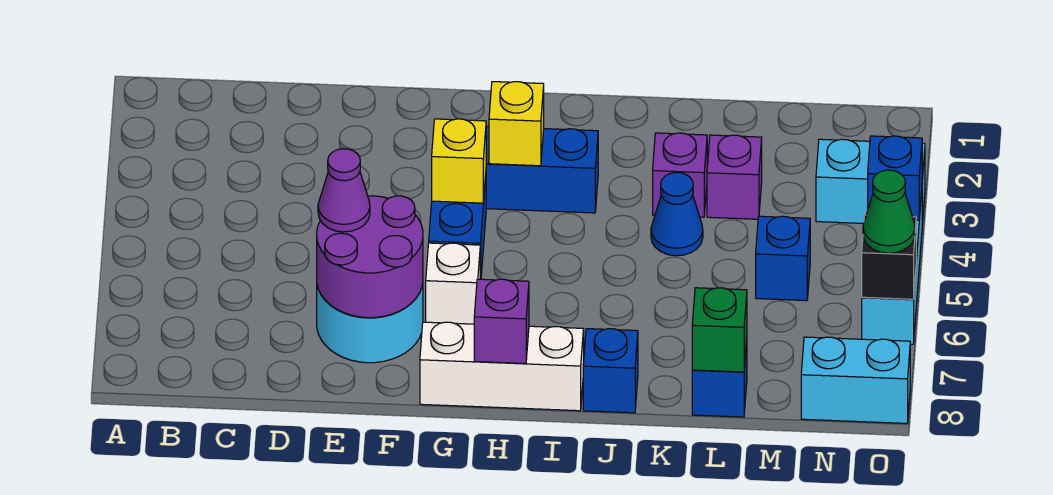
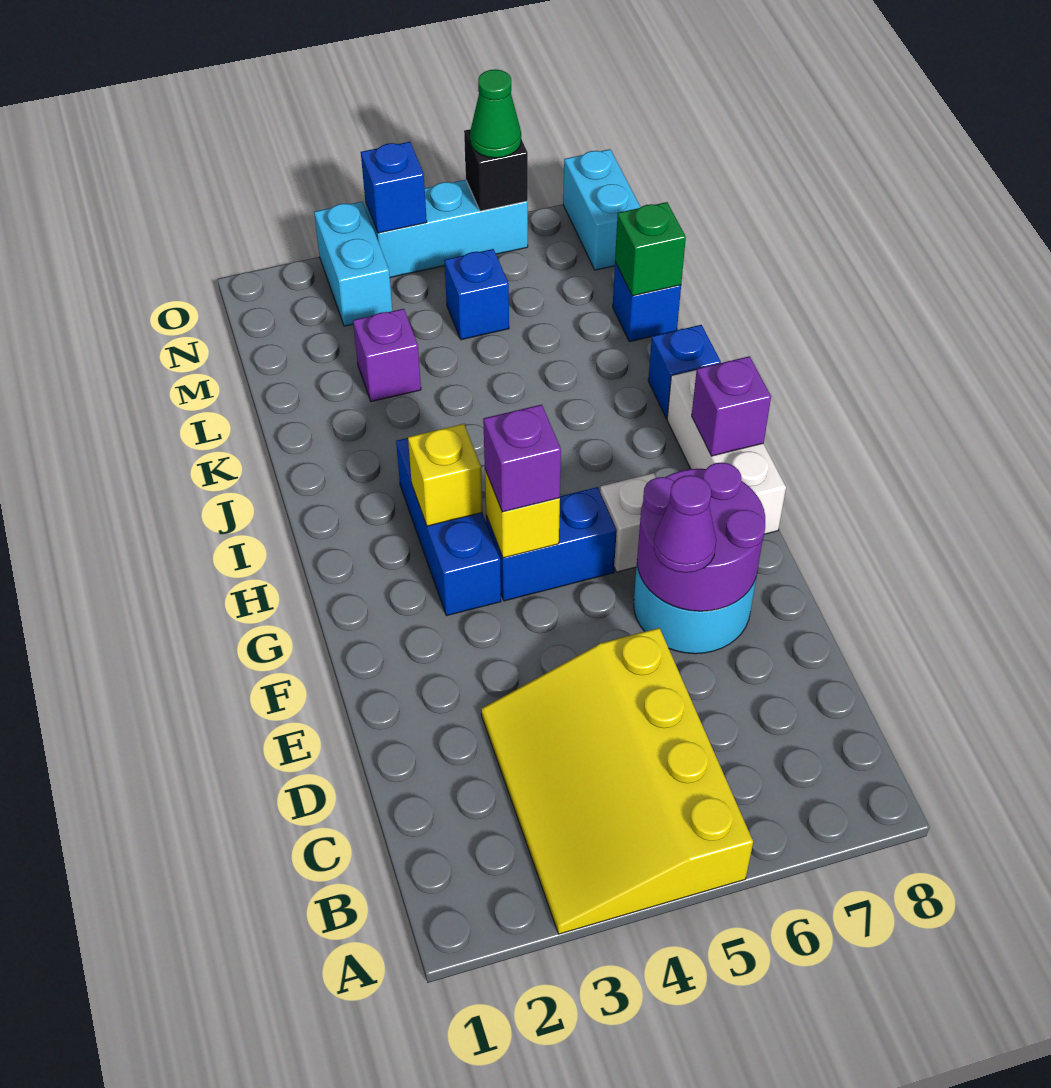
none -> yellow 3x4 slope [481,628,753,934]
purple 1x1 brick [653,133,707,217] -> purple 1x1 brick moved to [483,405,561,512]
blue 1x1 cone [651,173,703,256] -> none

